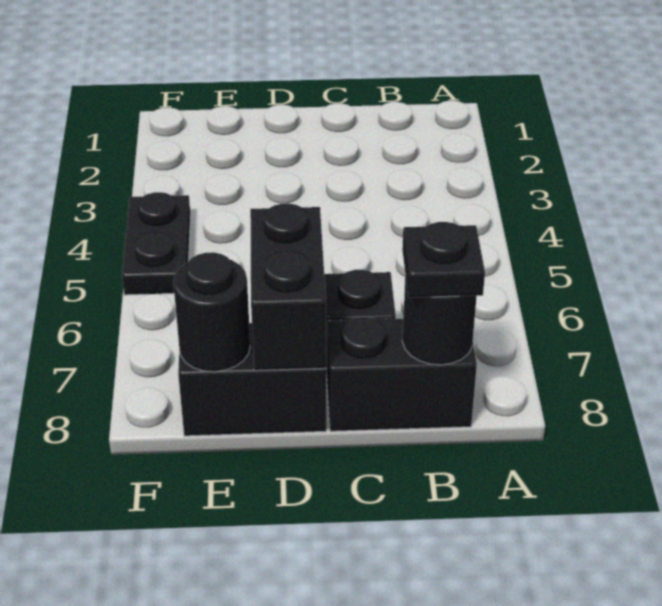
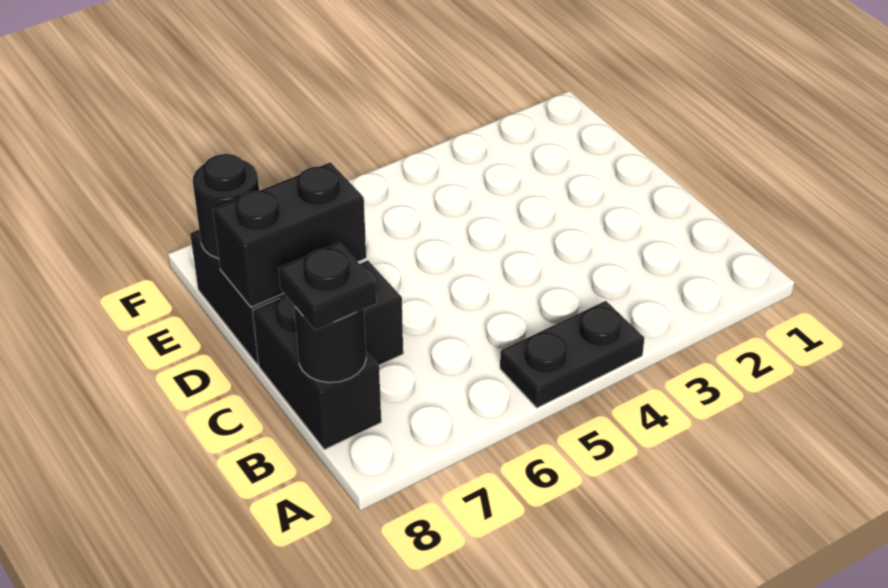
black 1x2 plate [122,192,190,295] -> black 1x2 plate moved to [500,301,644,408]

